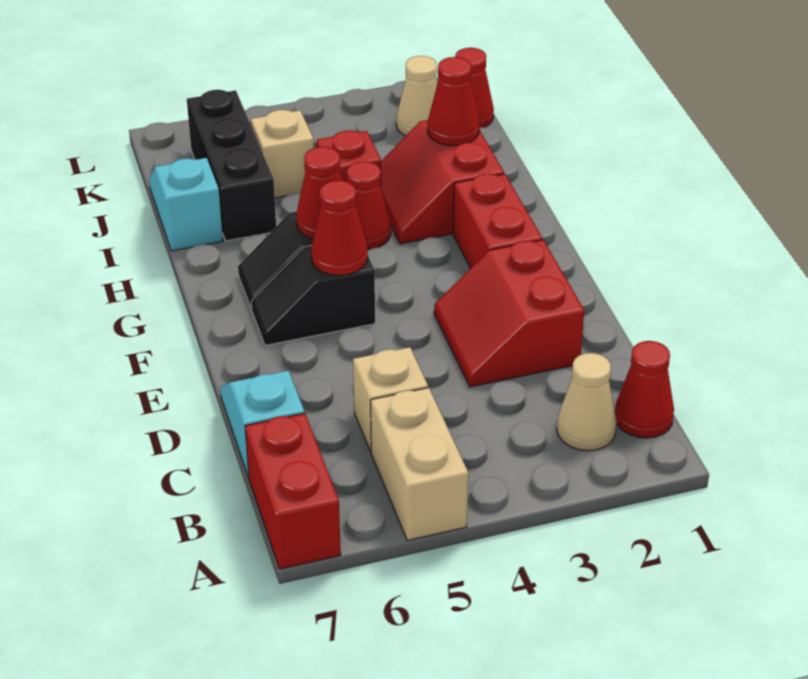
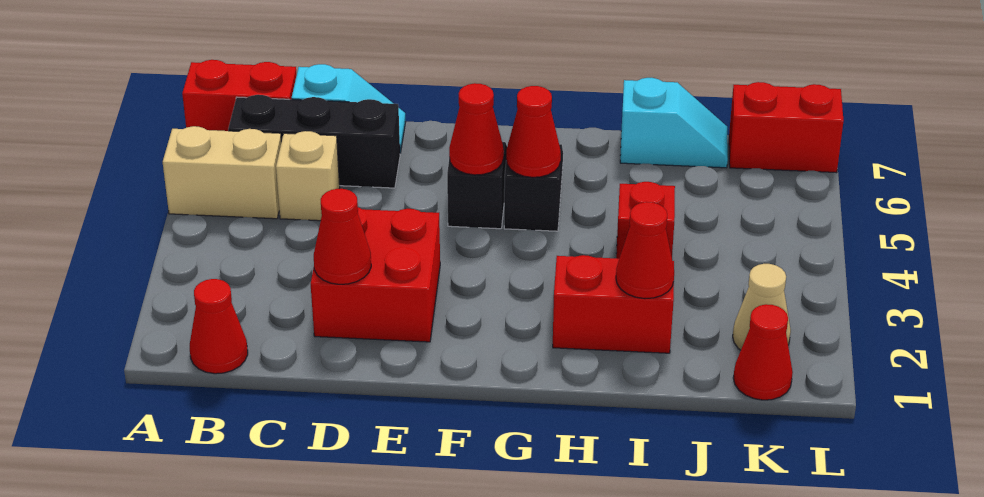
tan 1x1 cone [557,353,617,451] -> none
red 2x2 slope [434,240,584,387] -> red 2x2 brick [311,208,440,342]
red 1x2 brick [453,174,542,268] -> red 1x2 brick moved to [729,82,844,173]
red 1x1 cone [347,161,391,249] -> red 1x1 cone moved to [314,189,371,284]
black 1x3 brick [187,90,276,241] -> black 1x3 brick moved to [228,95,400,188]
tan 1x1 brick [251,110,314,198] -> none

